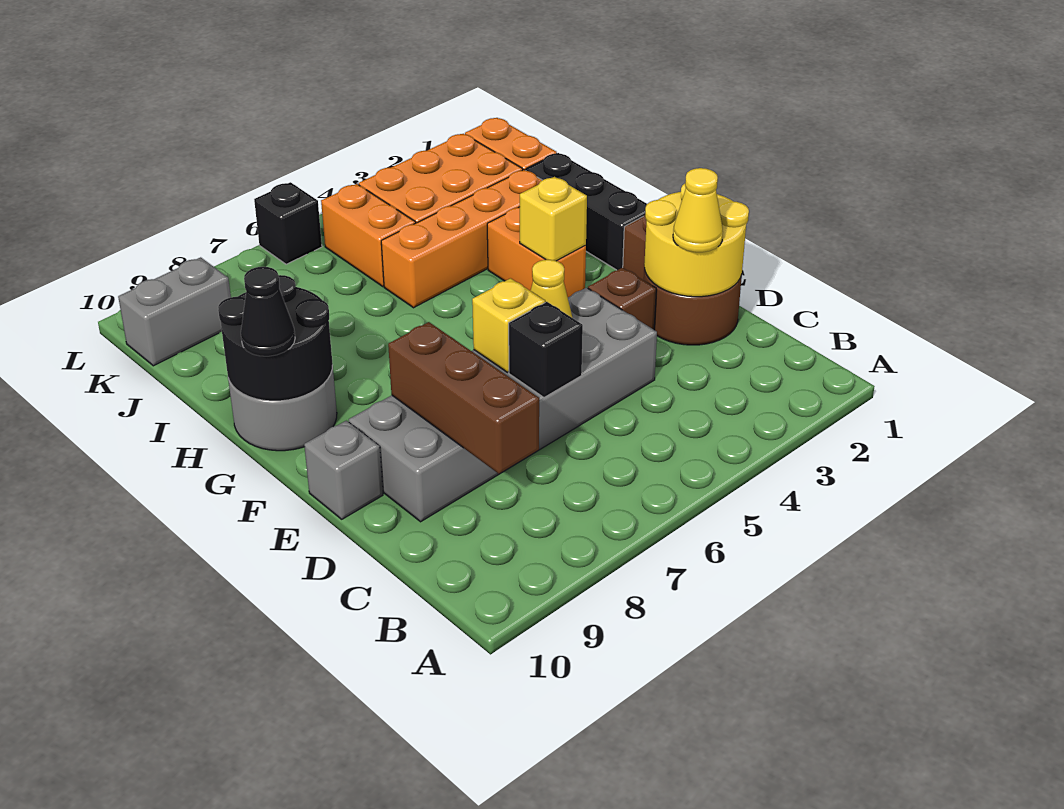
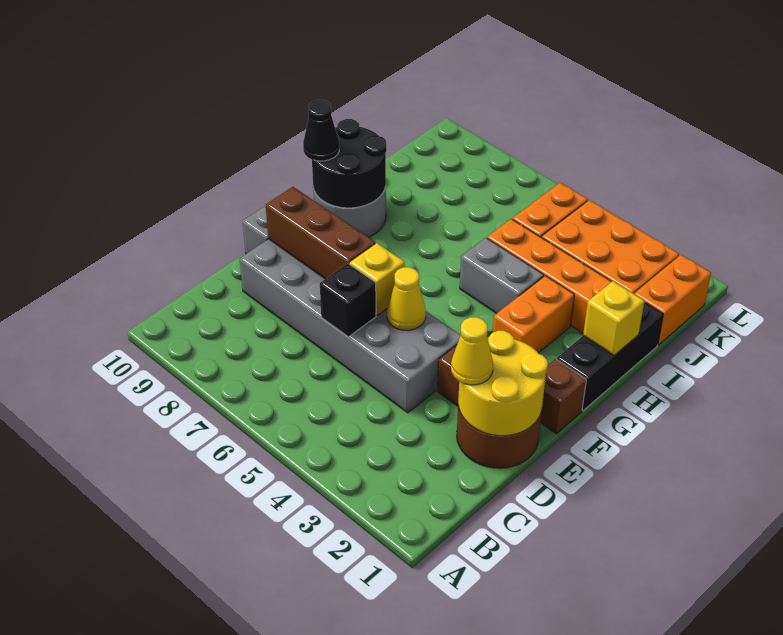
brown 1x3 brick [388,322,539,474] -> brown 1x3 brick turned to [266,187,375,279]
yellow 1x1 brick [520,177,587,261] -> yellow 1x1 brick moved to [583,281,644,355]
grey 1x2 brick [118,257,231,366] -> grey 1x2 brick moved to [460,238,544,313]
black 1x1 brick [254,182,322,264] -> none

